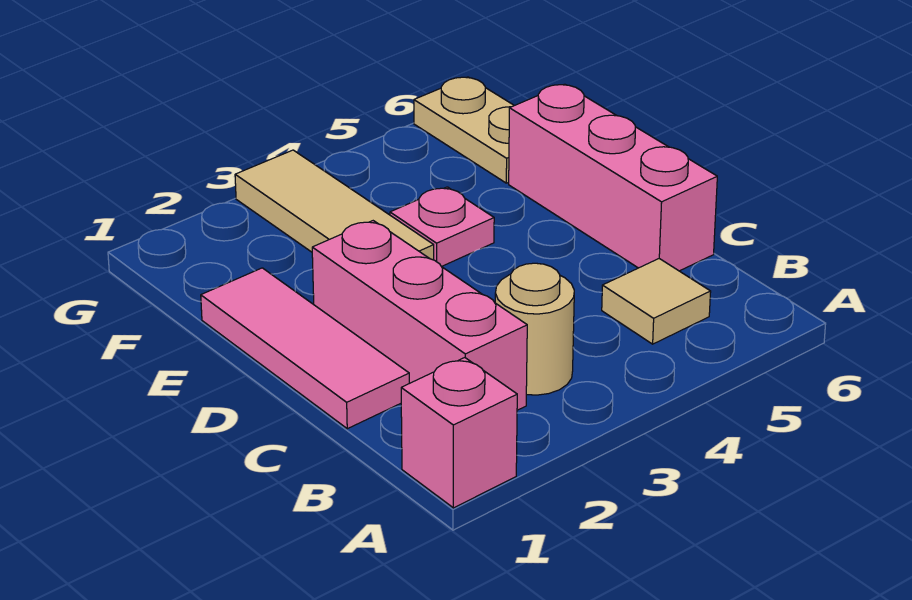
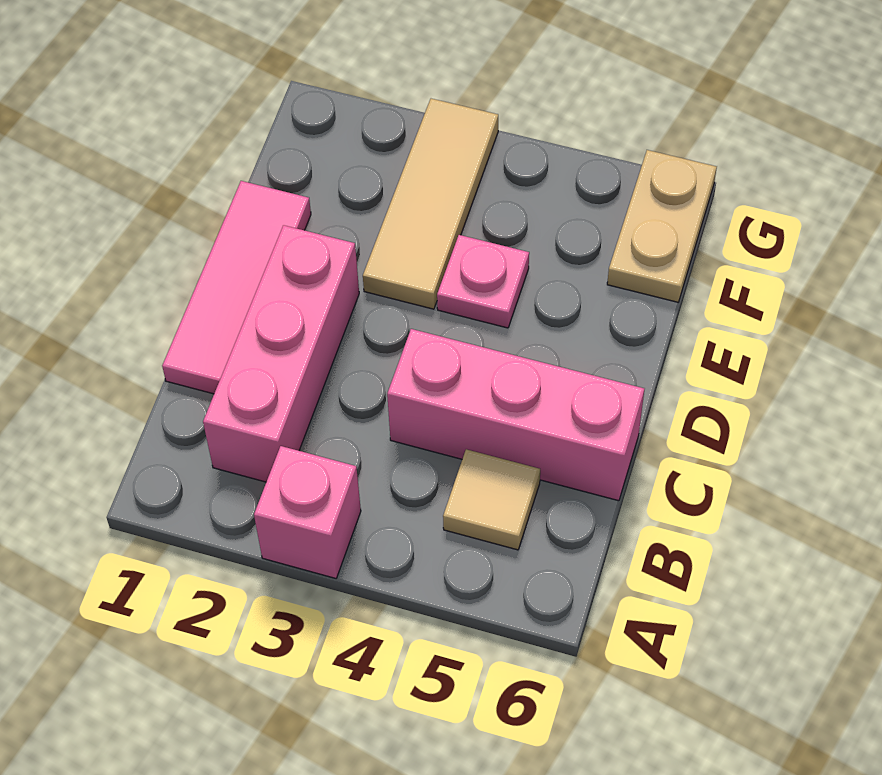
pink 1x1 brick [401,358,517,508] -> pink 1x1 brick moved to [254,446,361,578]
tan 1x1 round brick [495,263,574,395] -> none
pink 1x3 brick [509,84,717,271] -> pink 1x3 brick turned to [387,329,644,501]

